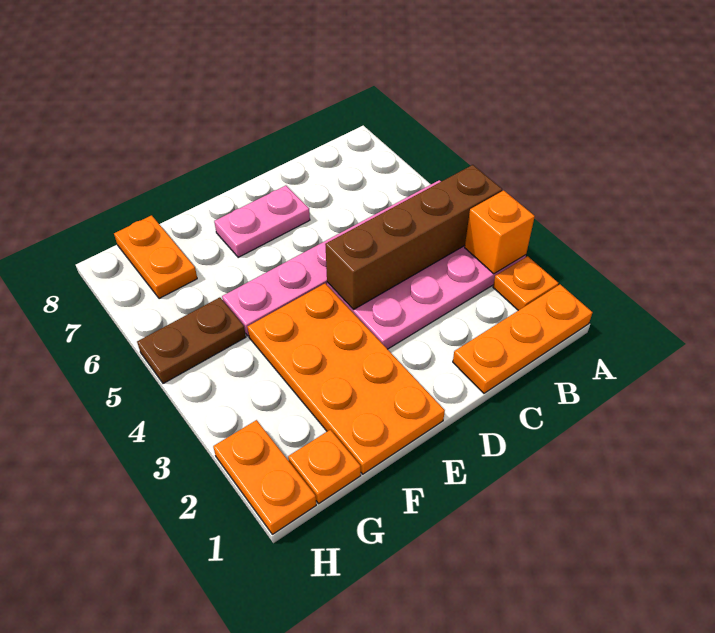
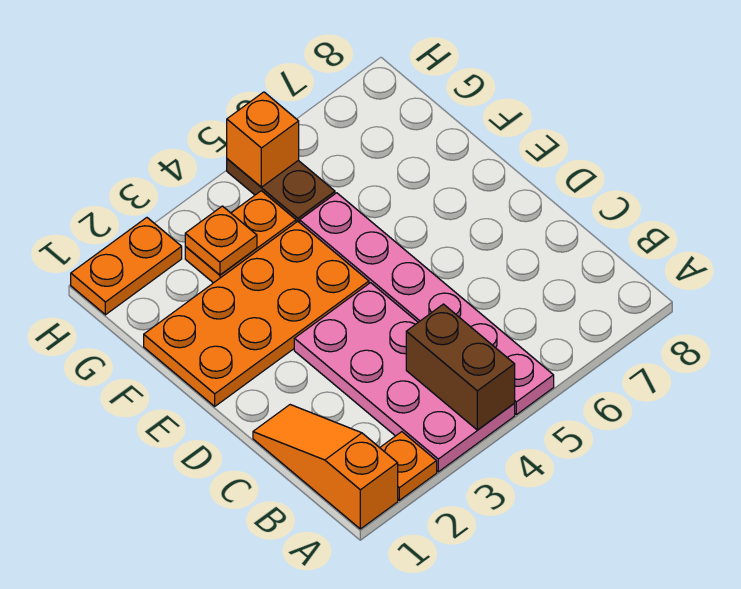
orange 1x3 plate [453,284,593,393] -> orange 1x3 slope [253,405,398,529]
orange 1x1 brick [465,190,535,274] -> orange 1x1 brick moved to [227,92,299,187]
brown 1x4 brick [325,165,502,310] -> brown 1x2 brick [406,304,515,430]
pink 1x2 plate [214,186,310,257] -> none
orange 1x1 plate [288,430,361,503] -> orange 1x1 plate moved to [185,206,257,275]
orange 1x2 plate [114,215,197,299] -> orange 1x2 plate moved to [185,191,296,283]

